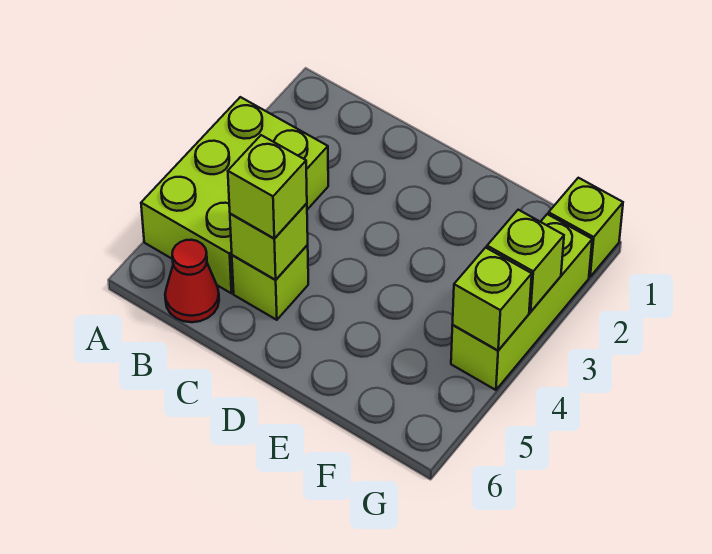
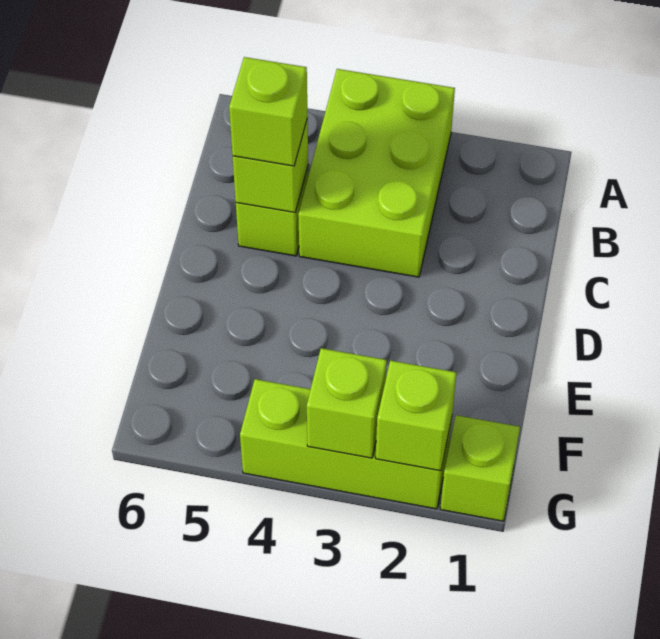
lime 2x3 brick [141,97,328,293] -> lime 2x3 brick turned to [298,69,455,277]
red 1x1 cone [165,240,219,322] -> none
lime 1x1 brick [453,248,532,350] -> lime 1x1 brick moved to [376,361,457,471]

